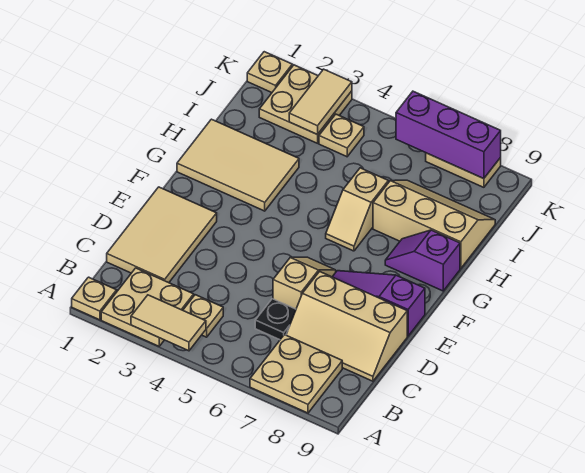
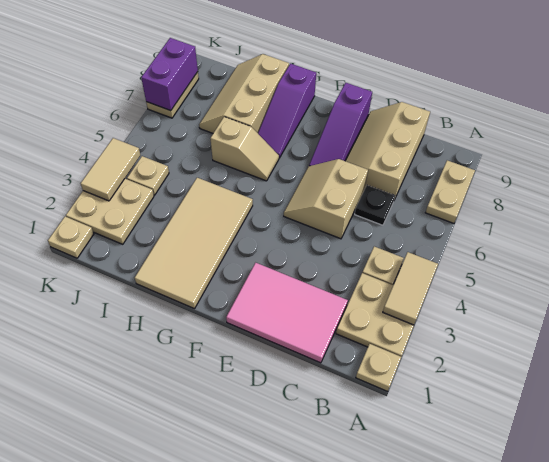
tan 2x2 plate [250,335,342,413] -> tan 1x2 plate [425,160,475,223]
tan 2x3 tile [107,187,217,283] -> pink 2x3 tile [226,263,348,363]
tan 2x3 slope [286,271,407,381] -> tan 2x3 slope turned to [345,102,430,200]
tan 1x2 slope [273,257,336,309] -> tan 2x2 slope [284,159,368,239]
tan 2x3 tile [177,119,299,211] -> tan 2x4 tile [135,178,253,309]
purple 1x2 slope [385,230,460,291] -> purple 1x3 slope [258,64,316,158]
tan 1x2 tile [289,69,352,135] -> tan 1x2 tile turned to [81,138,140,201]
purple 1x3 brick [396,91,501,179] -> purple 1x2 brick [141,38,198,111]

